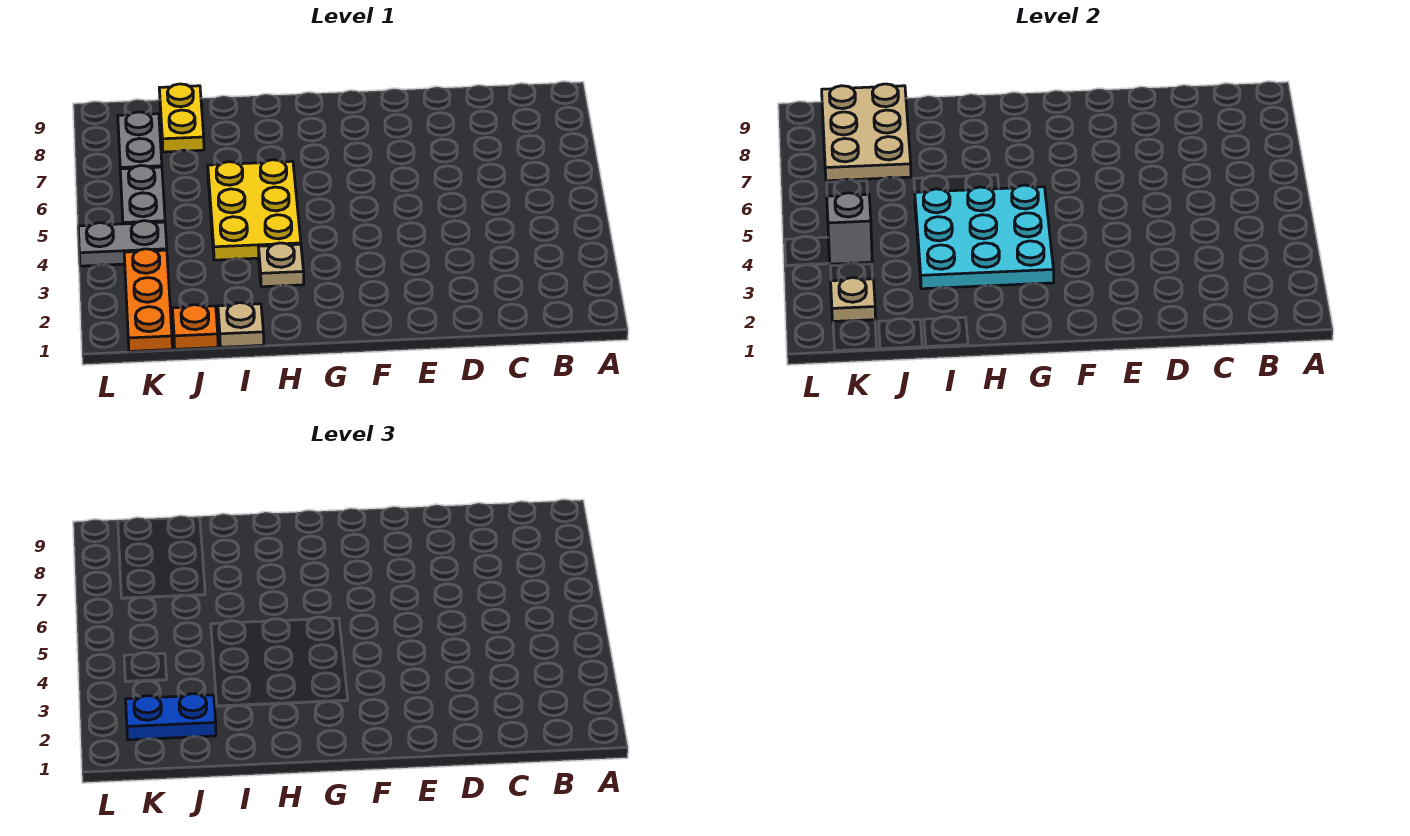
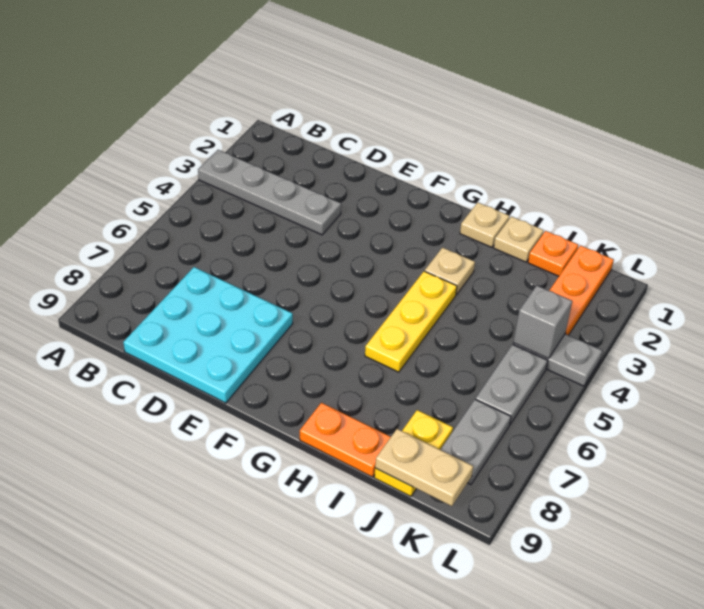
none -> grey 1x4 plate [198,150,341,235]
cyan 3x3 plate [915,185,1054,289] -> cyan 3x3 plate moved to [123,267,293,403]
yellow 2x3 plate [208,160,301,260] -> yellow 1x3 plate [365,271,457,372]
none -> orange 1x2 plate [300,403,391,477]
blue 1x2 plate [126,694,216,740] -> none
tan 2x3 plate [822,84,911,181] -> tan 1x2 plate [375,429,473,506]
tan 1x1 plate [831,278,876,322] -> tan 1x1 plate moved to [460,203,510,247]

